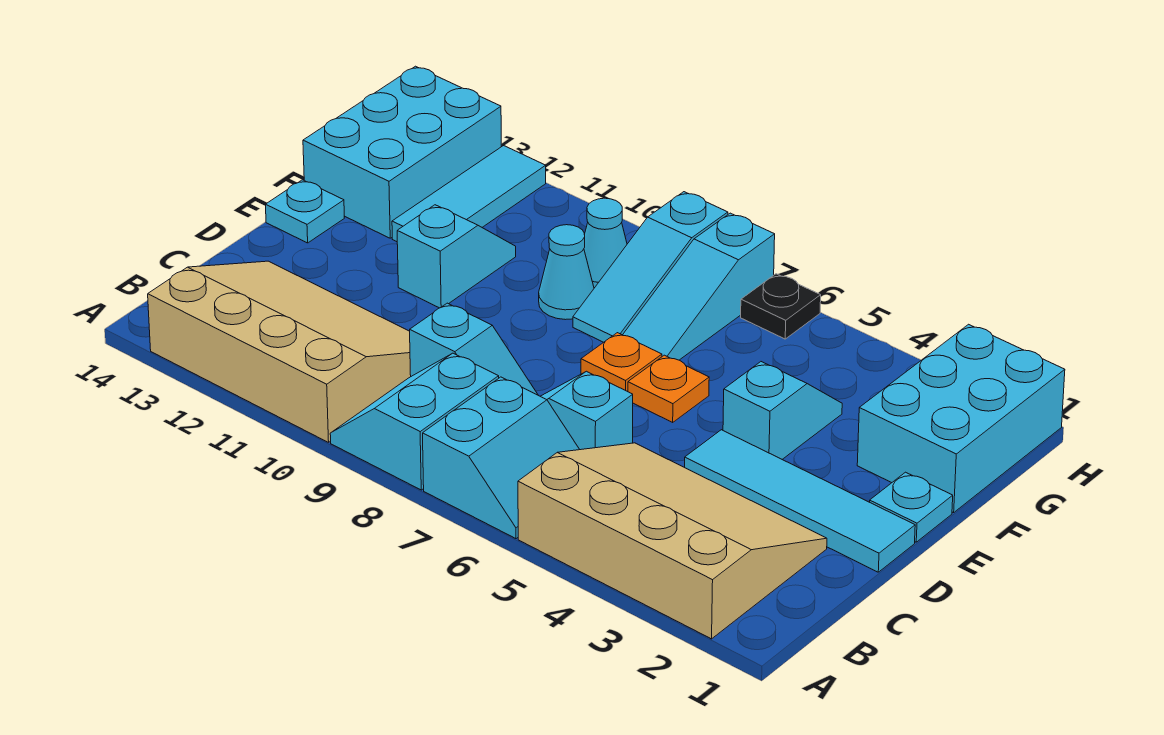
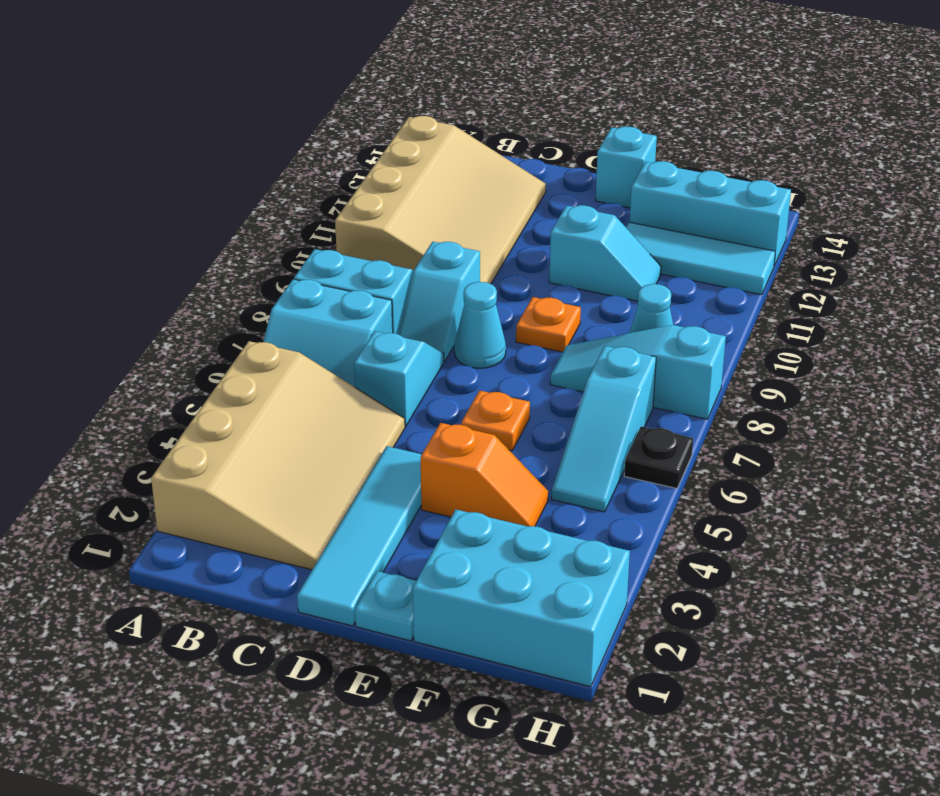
cyan 1x2 slope [723,362,842,459] -> orange 1x2 slope [421,423,548,526]
orange 1x1 plate [581,333,662,392] -> orange 1x1 plate moved to [516,297,581,352]
cyan 1x1 plate [265,180,344,243] -> cyan 1x1 brick [596,127,657,208]
cyan 1x3 slope [623,213,775,360] -> cyan 1x3 slope turned to [552,346,656,512]
cyan 1x1 cone [539,225,594,320] -> cyan 1x1 cone moved to [454,282,506,368]
cyan 2x3 brick [303,66,501,238] -> cyan 1x3 brick [630,161,791,266]

